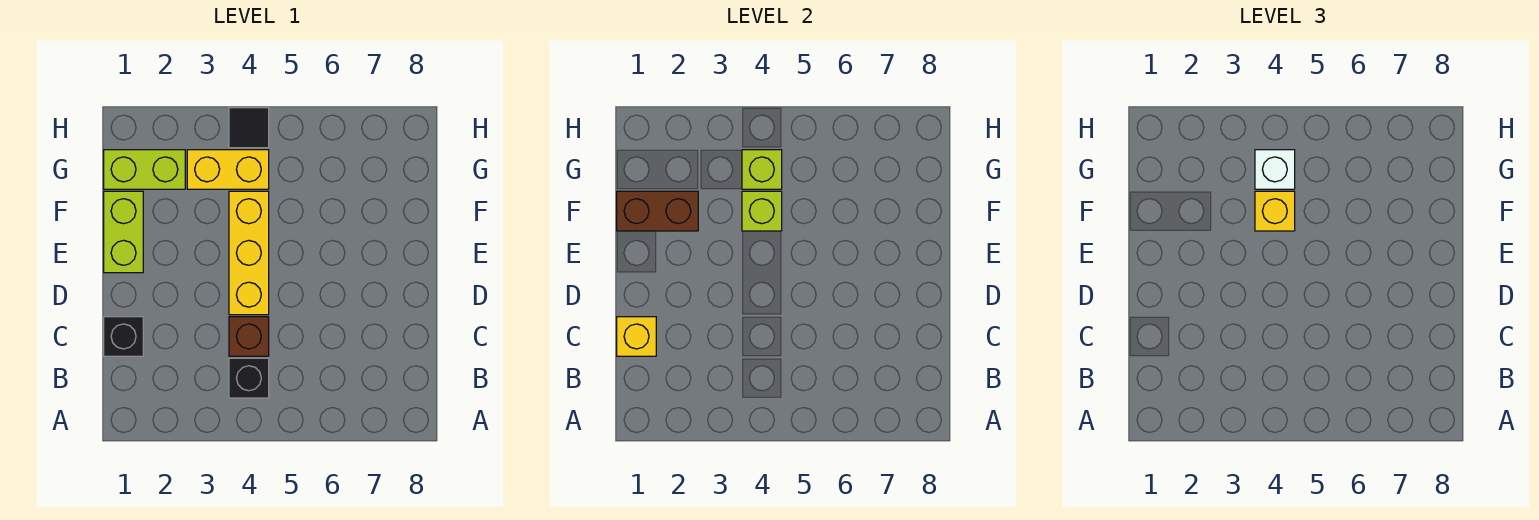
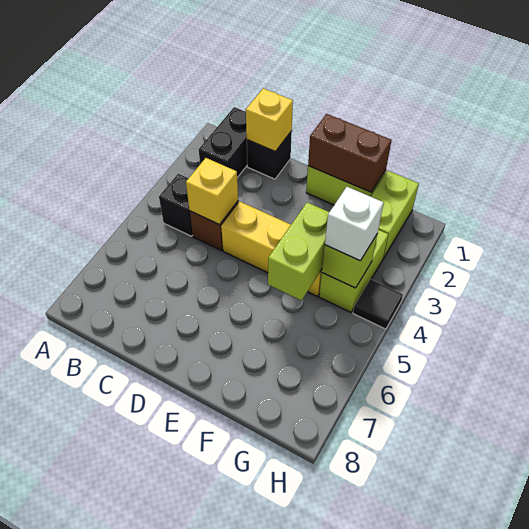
none -> black 1x2 brick [199,107,247,178]
brown 1x2 brick [617,191,698,231] -> brown 1x2 brick turned to [308,114,392,192]
lime 1x1 brick [742,191,782,231] -> lime 1x2 brick [268,202,329,300]
yellow 1x1 brick [1255,191,1295,231] -> yellow 1x1 brick moved to [186,158,238,225]
yellow 1x2 brick [187,150,269,189] -> lime 1x2 brick [319,230,388,312]

